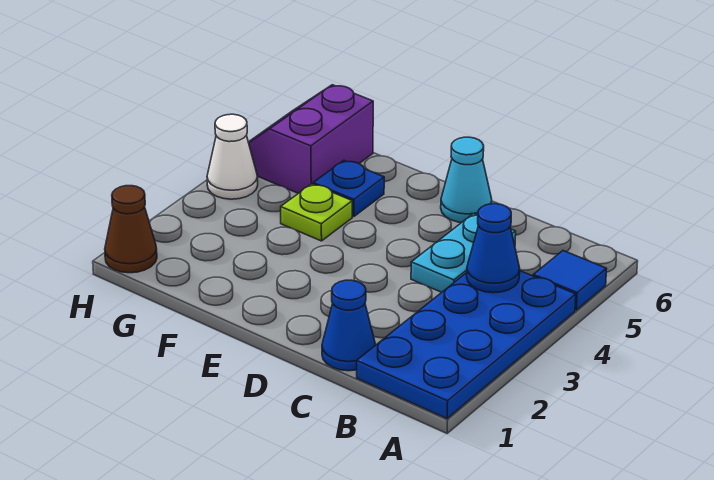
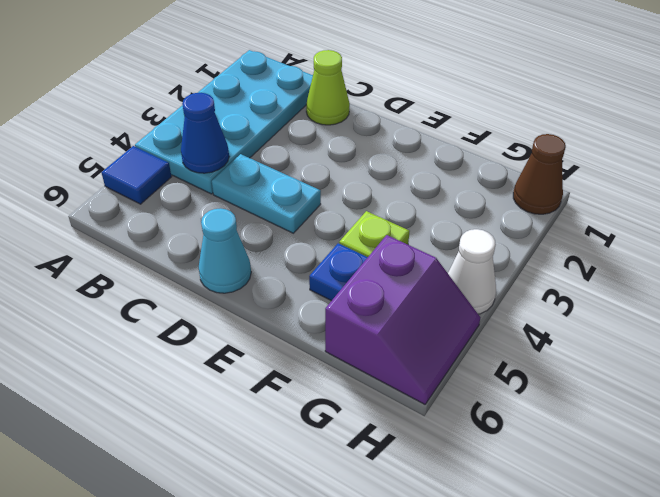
blue 2x4 plate [357,271,576,418] -> cyan 2x4 plate [135,50,313,194]
blue 1x1 cone [322,280,376,371] -> lime 1x1 cone [306,50,350,125]
cyan 1x2 plate [411,214,516,292] -> cyan 1x2 plate turned to [212,154,321,233]

